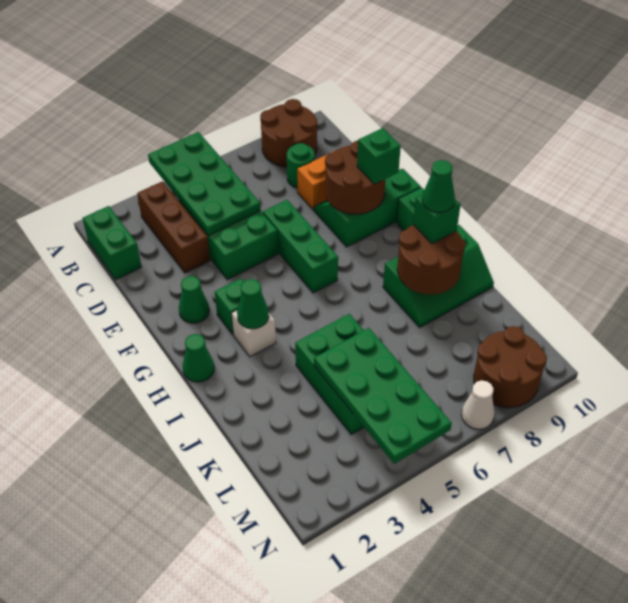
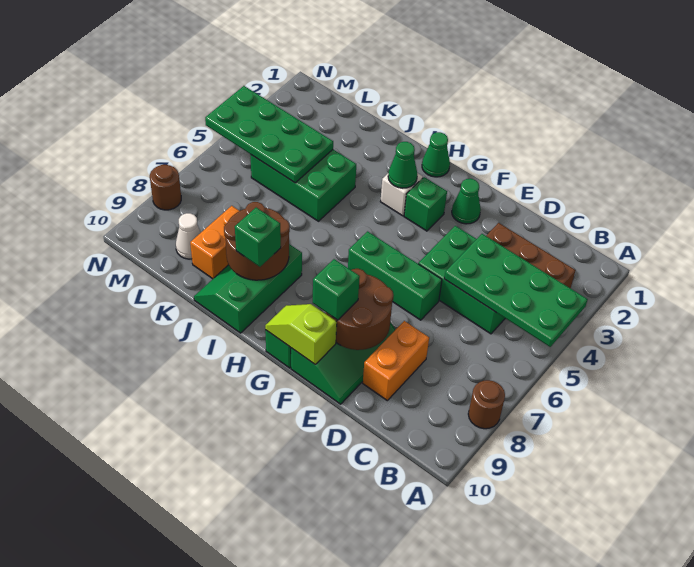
brown 2x2 round brick [260,99,317,167] -> brown 1x1 round brick [468,380,505,429]
green 1x2 brick [83,206,141,279] -> none
green 1x1 round brick [287,143,315,188] -> none
none -> lime 1x2 slope [265,304,337,365]
green 1x1 cone [422,160,455,213] -> none
none -> orange 1x2 brick [190,206,239,279]
brown 2x2 round brick [474,326,547,408] -> brown 1x1 round brick [150,165,181,210]
white 1x1 cone [461,380,495,429] -> white 1x1 cone moved to [176,213,201,259]

